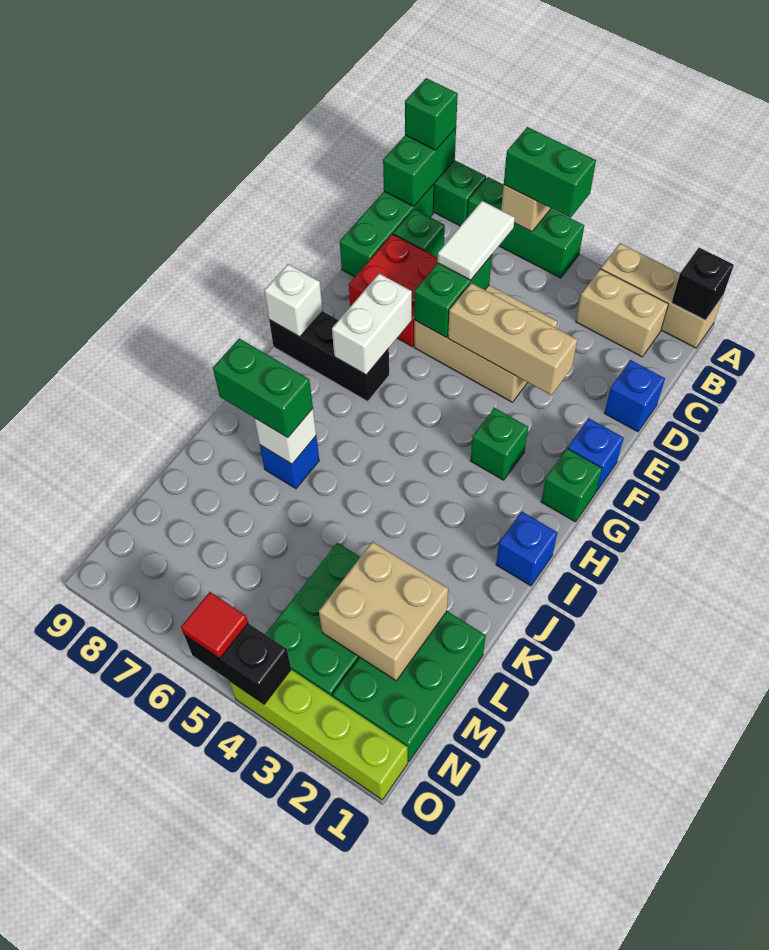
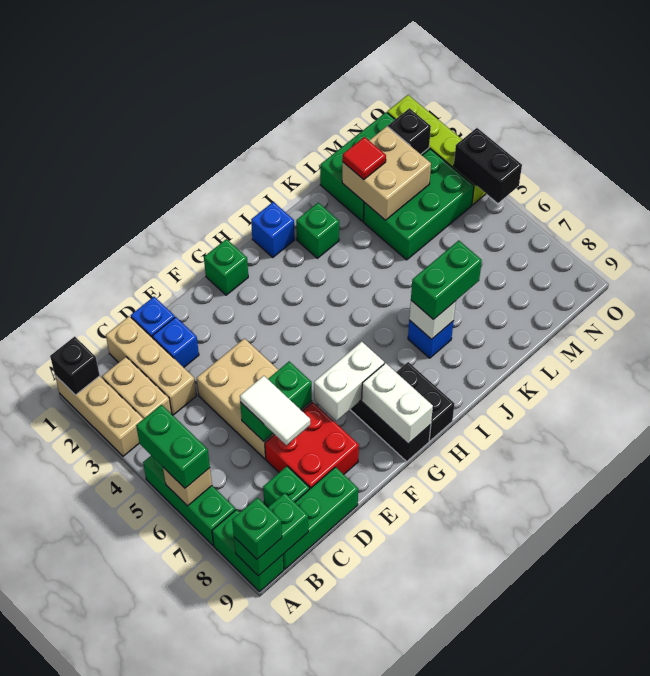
white 1x2 tile [438,201,515,280] -> white 1x2 tile turned to [240,376,310,445]
tan 1x3 brick [448,283,577,395] -> tan 1x3 brick moved to [106,316,196,415]
blue 1x1 brick [568,418,624,491] -> blue 1x1 brick moved to [152,317,199,367]
green 1x1 brick [470,408,528,480] -> green 1x1 brick moved to [296,203,339,258]
white 1x1 brick [264,264,323,337] -> white 1x2 brick [362,363,433,444]
none -> black 1x2 brick [396,362,455,441]
green 1x2 brick [213,338,313,438] -> green 1x2 brick turned to [411,240,482,320]
none -> black 1x1 brick [388,108,431,154]
red 1x1 tile [181,592,248,658] -> red 1x1 tile moved to [342,137,386,180]

